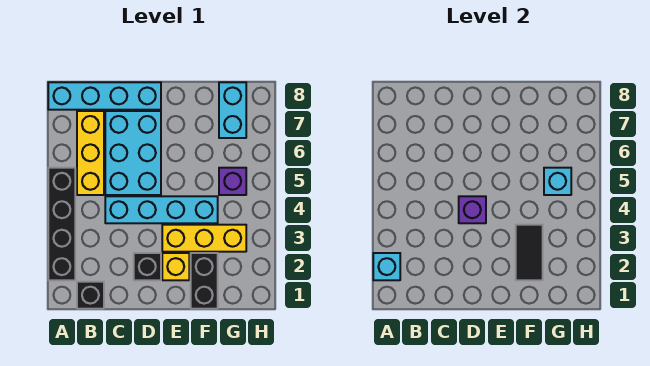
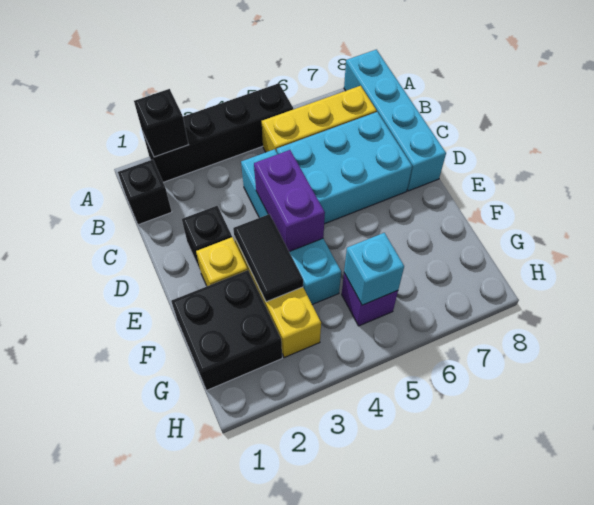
cyan 1x1 brick [373,253,400,280] -> black 1x1 brick [134,89,188,157]
purple 1x1 brick [459,196,486,223] -> purple 1x2 brick [254,150,325,252]
black 1x2 brick [191,253,218,309] -> black 2x2 brick [171,270,282,390]
black 1x2 tile [516,225,543,280] -> black 1x2 tile turned to [233,214,303,302]
cyan 1x2 brick [219,82,246,138] -> none

